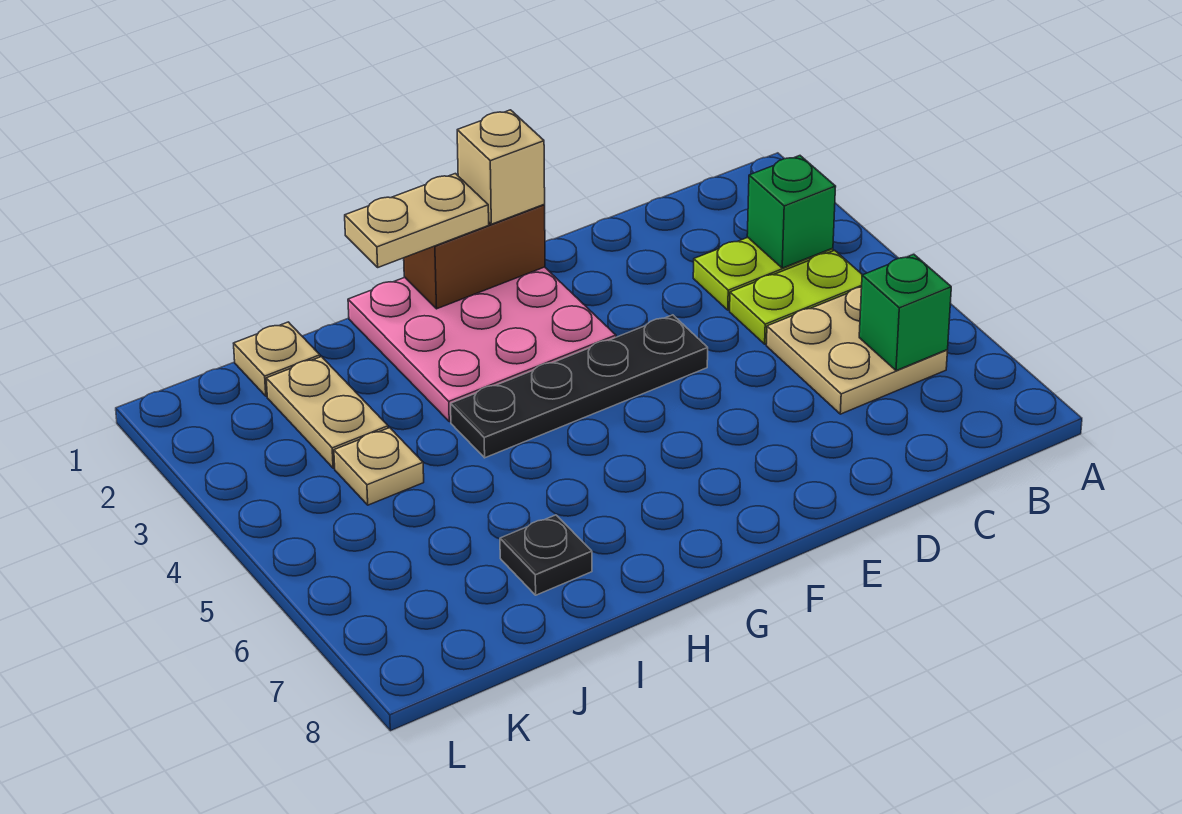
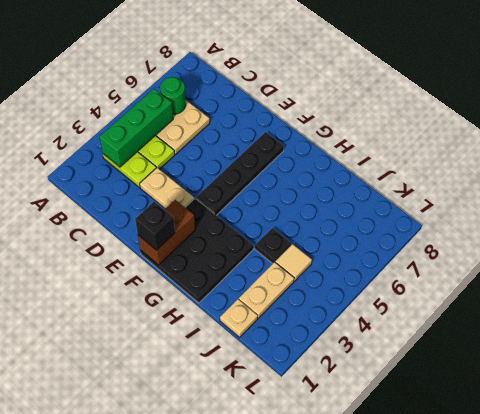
green 1x1 brick [747,156,836,268] -> green 1x3 brick [99,89,173,167]
green 1x1 brick [859,254,951,371] -> green 1x1 round brick [160,77,186,114]
black 1x4 plate [451,315,708,458] -> black 1x4 plate turned to [196,132,284,215]
pink 3x3 plate [348,267,616,422] -> black 3x3 plate [140,198,253,303]
brown 1x2 brick [404,205,545,309] -> brown 1x2 brick turned to [138,200,195,265]
tan 1x1 brick [457,110,545,224] -> black 1x1 brick [135,202,175,250]
tan 1x2 plate [345,174,489,267] -> tan 1x2 plate moved to [140,168,194,209]
black 1x1 plate [500,515,592,595] -> black 1x1 plate moved to [255,228,291,264]
tan 1x1 plate [334,428,424,505] -> tan 1x1 tile [275,244,312,281]

